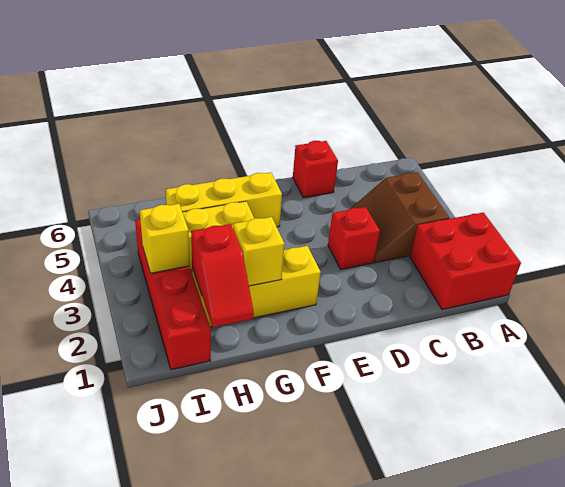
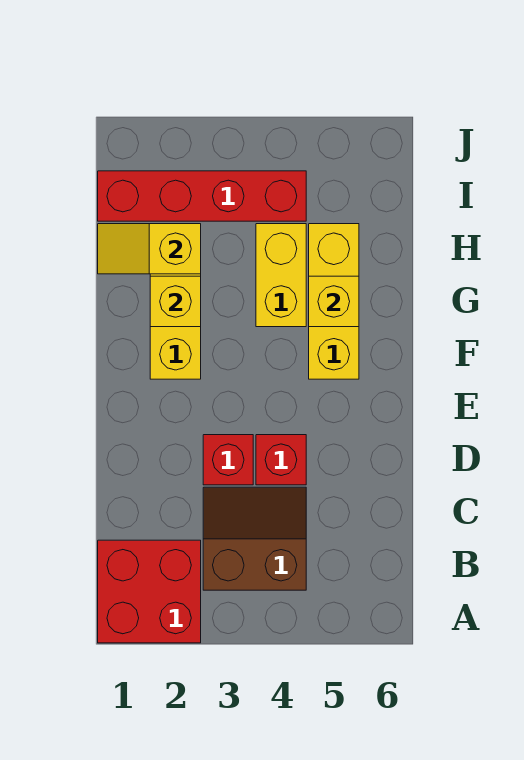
red 1x1 brick [293,141,338,198] -> red 1x1 brick moved to [256,435,306,485]
red 1x2 slope [191,224,254,327] -> yellow 1x2 slope [98,224,201,274]
yellow 1x1 brick [140,204,190,273] -> yellow 1x1 brick moved to [309,276,359,327]

